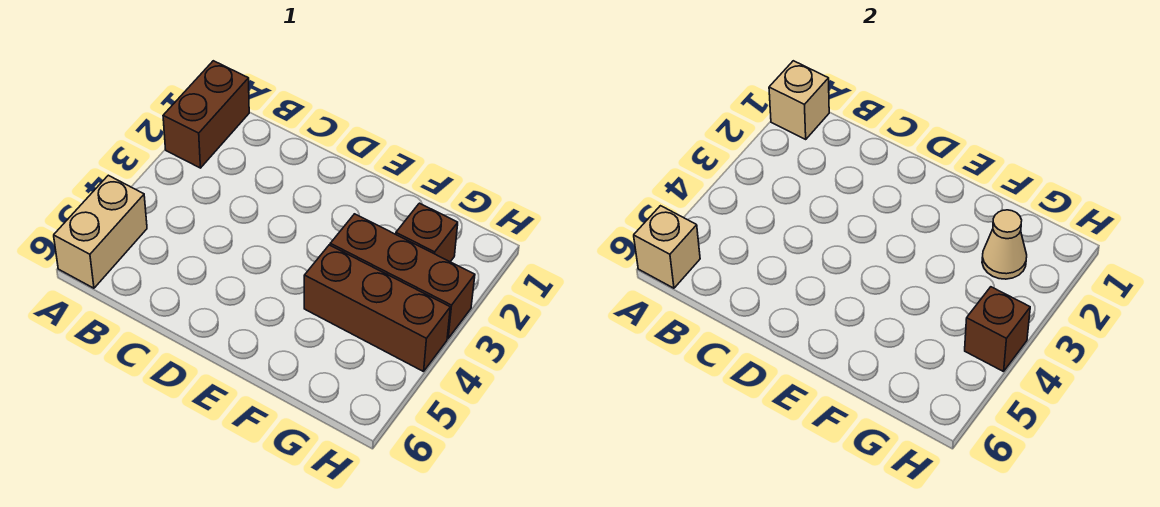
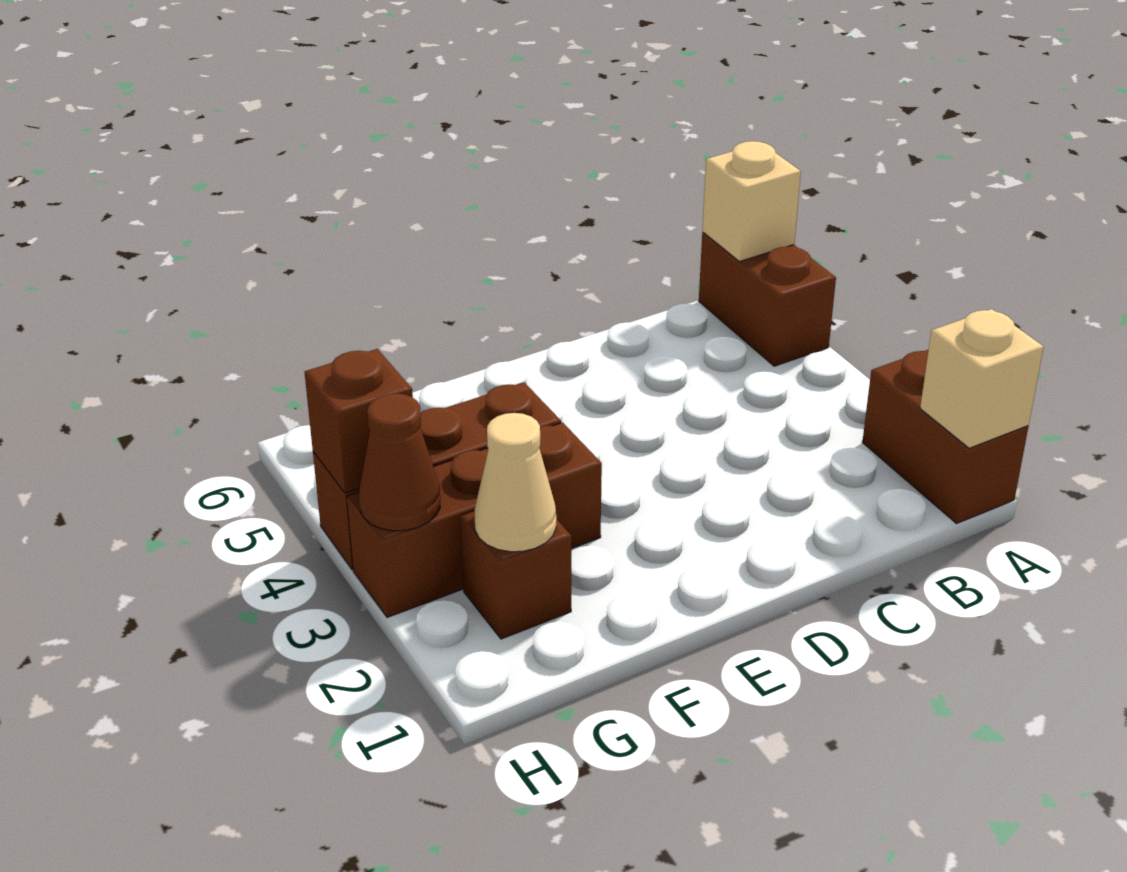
tan 1x2 brick [54,175,147,288] -> brown 1x2 brick [699,233,836,366]
none -> brown 1x1 cone [359,394,440,531]

